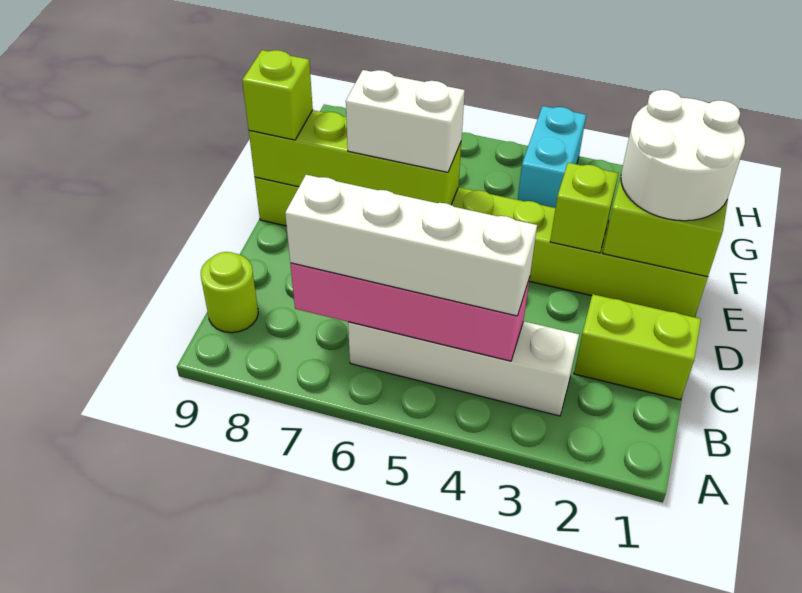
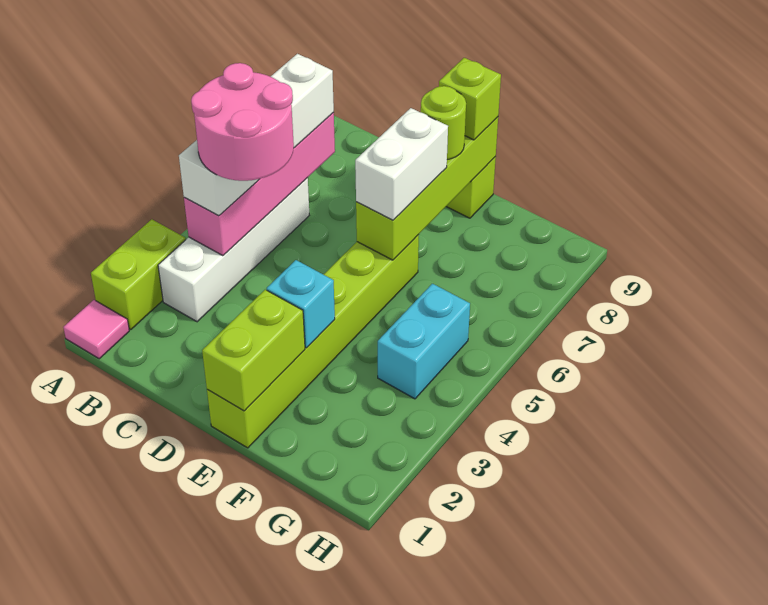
none -> pink 1x1 tile [63,300,129,359]
none -> pink 2x2 round brick [191,63,294,181]
lime 1x1 round brick [201,252,258,333] -> lime 1x1 round brick moved to [421,86,466,159]
lime 1x2 brick [574,294,701,400] -> lime 1x2 brick moved to [91,219,186,330]
white 2x2 round brick [621,90,745,221] -> none
lime 1x1 brick [550,163,618,253] -> cyan 1x1 brick [267,260,335,348]
cyan 1x2 brick [518,106,586,208] -> cyan 1x2 brick turned to [378,284,470,399]

